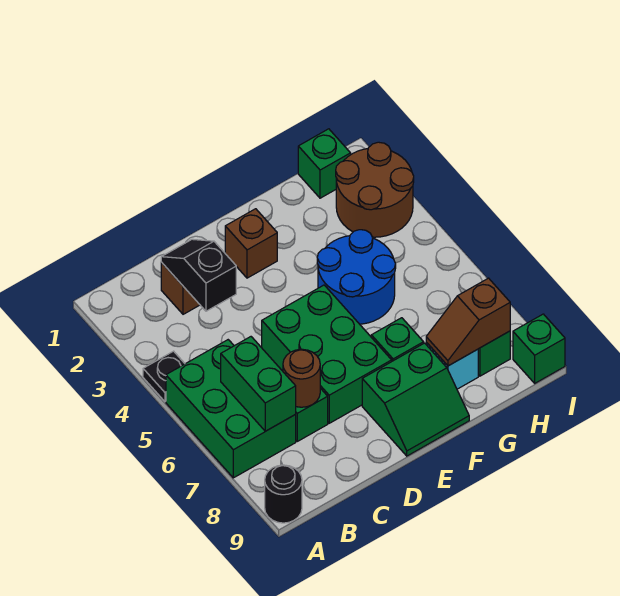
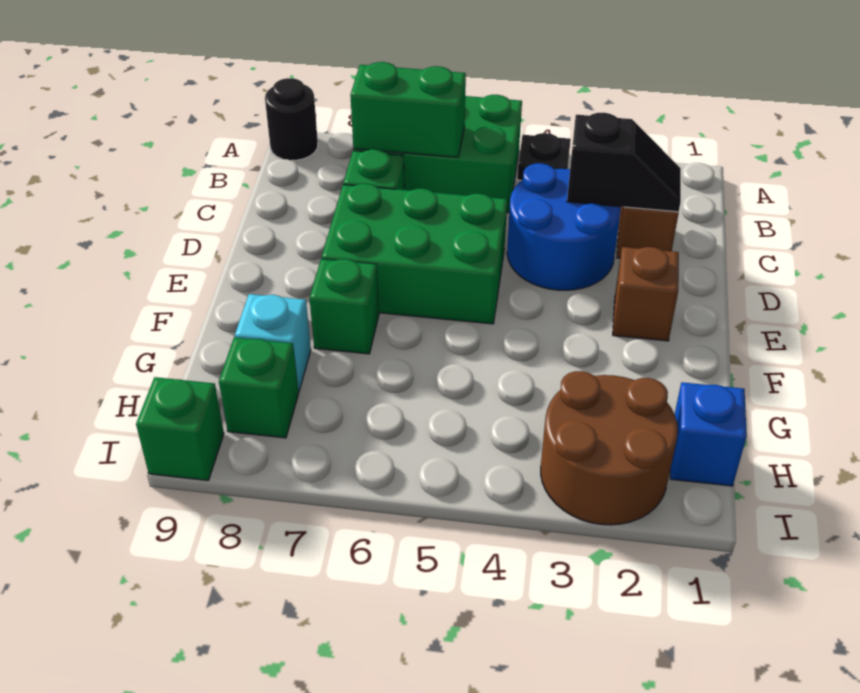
brown 1x1 round brick [283,349,320,407] -> none
green 2x2 slope [362,343,469,456] -> none
blue 2x2 round brick [317,230,396,324] -> blue 2x2 round brick moved to [507,163,621,290]
brown 1x2 slope [426,278,510,366] -> none
green 1x1 brick [298,129,351,198] -> blue 1x1 brick [670,382,747,486]

